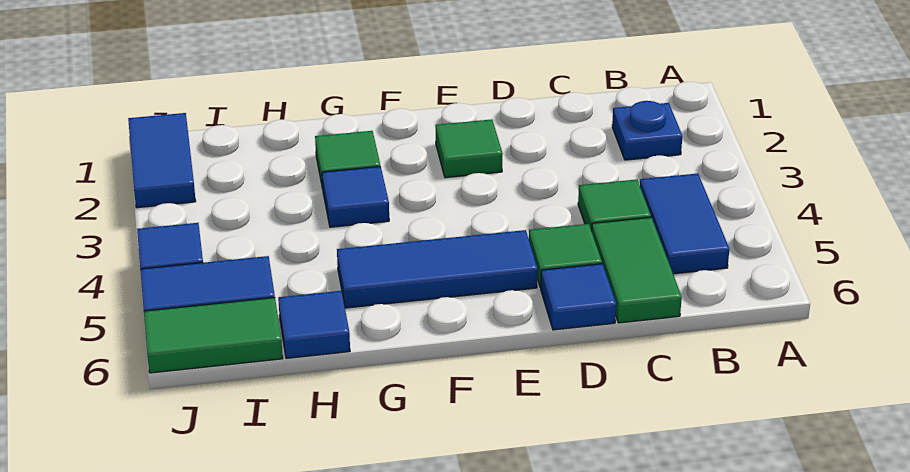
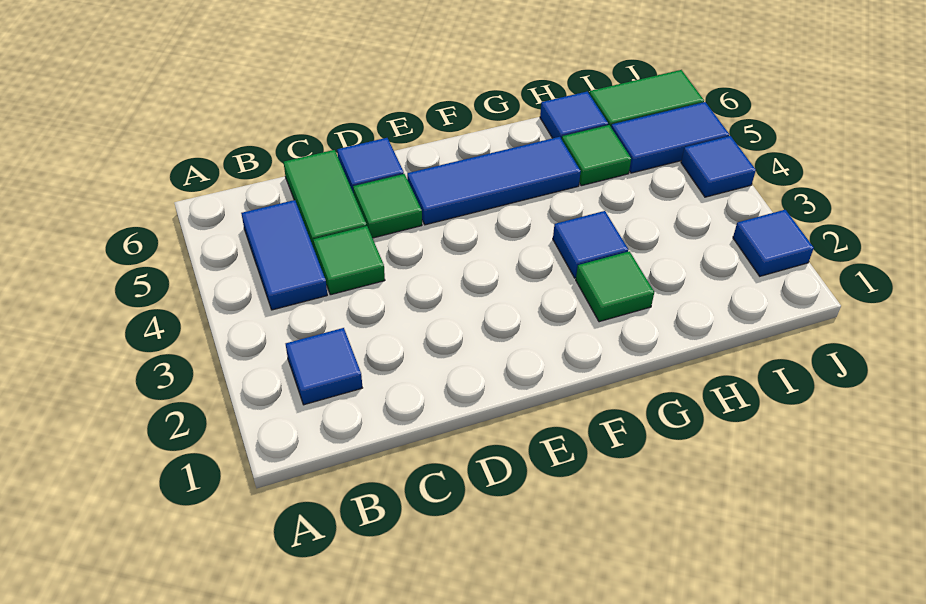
blue 1x1 plate [612,101,682,160] -> blue 1x1 tile [286,328,362,405]
green 1x1 tile [436,119,503,178] -> green 1x1 tile moved to [562,125,631,186]
blue 1x2 tile [128,113,196,208] -> blue 1x1 tile [733,210,814,276]

